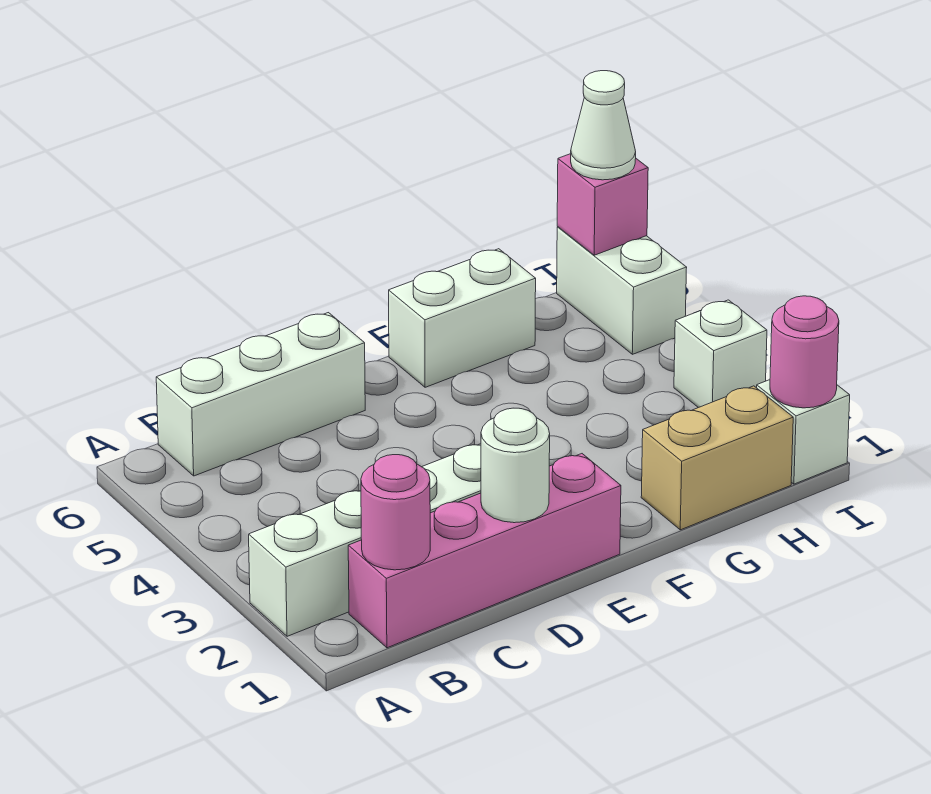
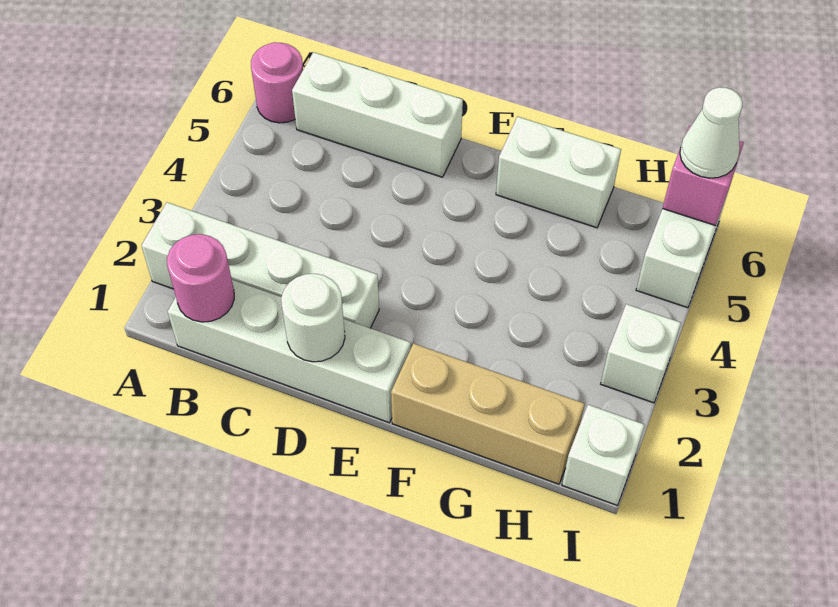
pink 1x4 brick [348,454,621,648] -> white 1x4 brick [168,280,411,423]
tan 1x2 brick [641,386,793,530] -> tan 1x3 brick [391,343,585,484]
pink 1x1 round brick [770,296,839,408] -> pink 1x1 round brick moved to [251,42,303,123]

